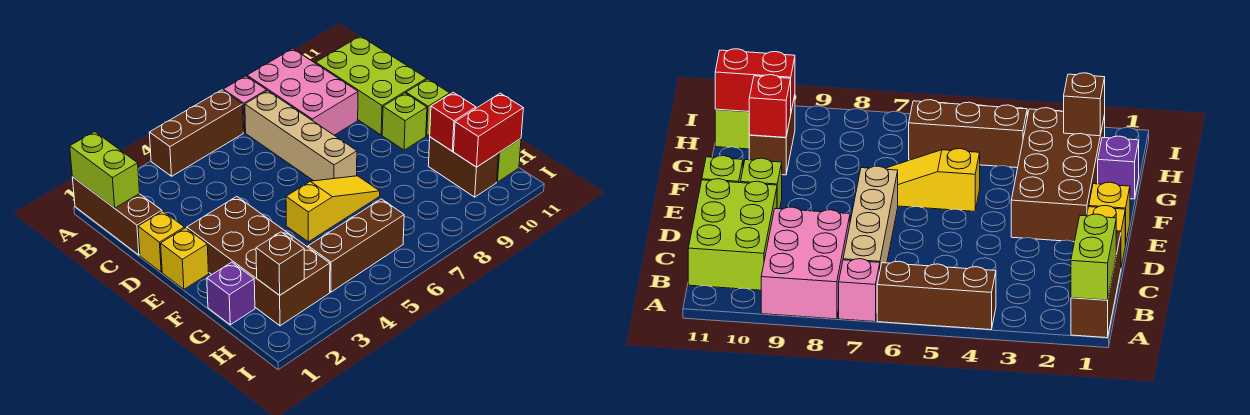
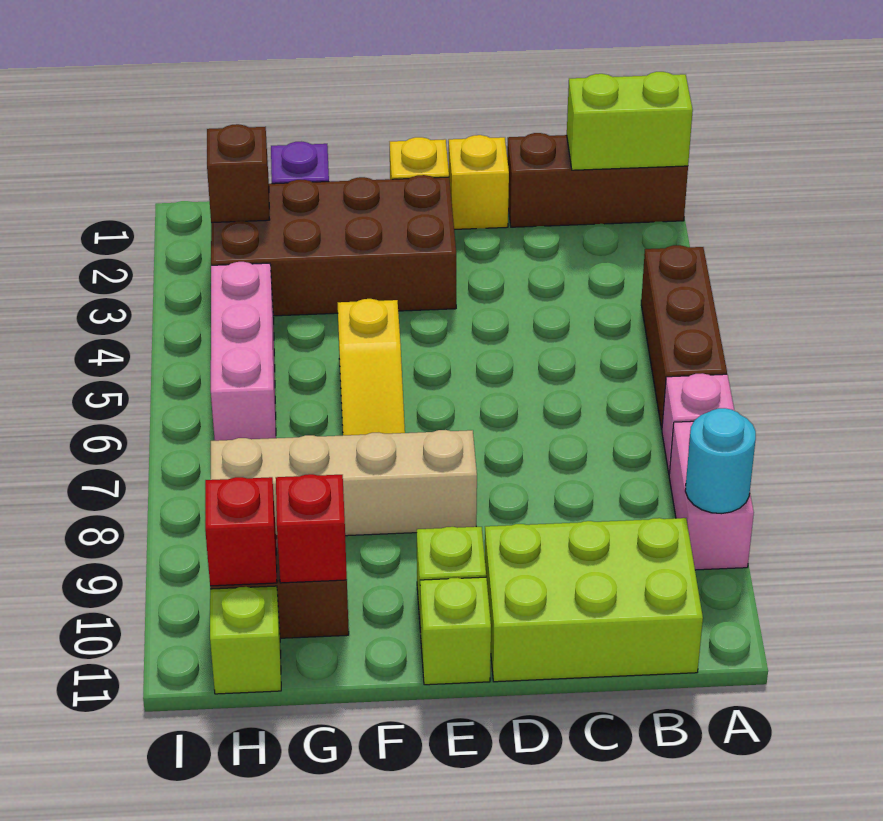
pink 2x3 brick [247,49,358,135] -> pink 1x2 brick [669,421,754,570]
none -> cyan 1x1 round brick [685,408,756,514]
tan 1x4 brick [245,91,357,181] -> tan 1x4 brick moved to [211,430,477,536]
brown 1x3 brick [308,199,404,292] -> pink 1x3 brick [211,262,276,441]
red 1x2 brick [454,93,523,167] -> red 1x1 brick [205,477,277,586]

